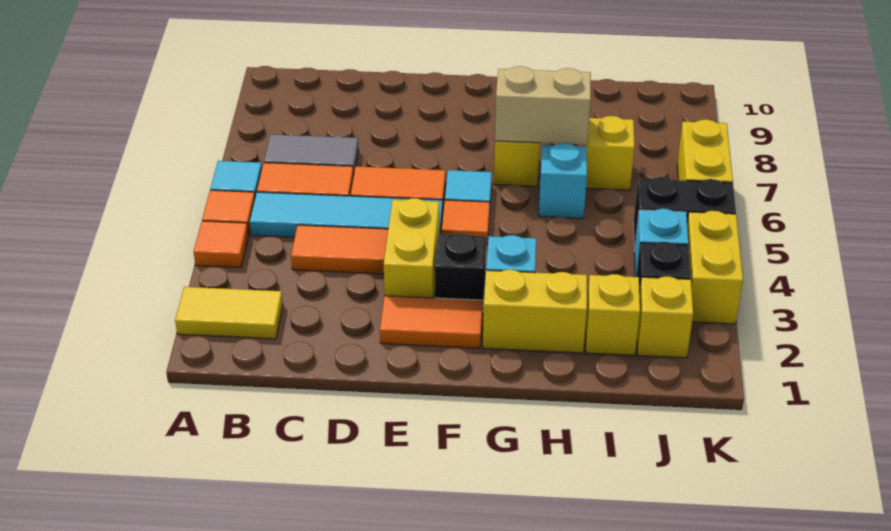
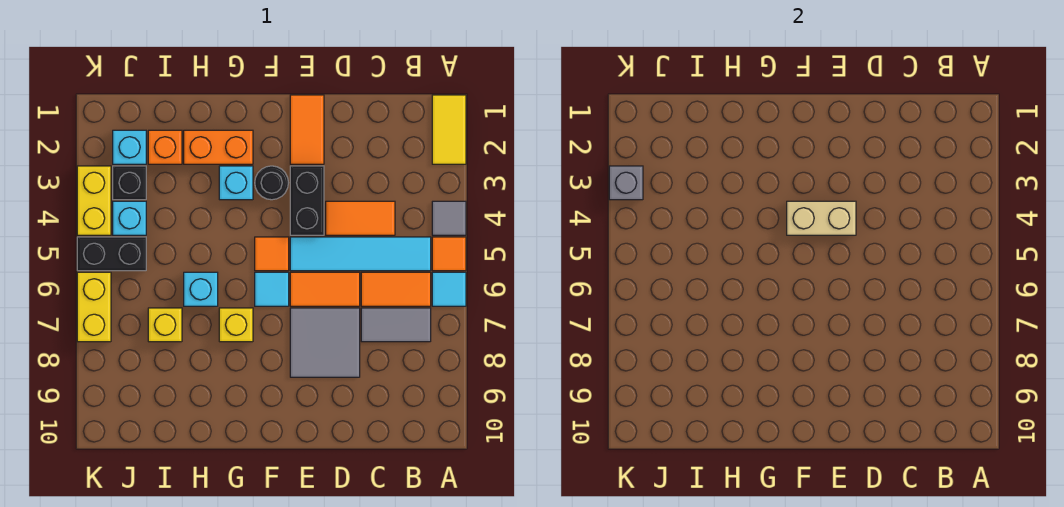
yellow 1x2 tile [175,287,283,339] -> yellow 1x2 tile turned to [432,95,466,164]
orange 1x1 tile [194,221,249,268] -> grey 1x1 tile [432,201,466,235]
none -> grey 2x2 tile [290,308,360,377]
orange 1x2 tile [380,296,483,348] -> orange 1x2 tile turned to [290,95,324,164]
yellow 1x2 brick [384,198,439,298] -> black 1x2 brick [290,166,324,235]
black 1x1 brick [435,233,486,302] -> black 1x1 round brick [255,166,288,200]
yellow 1x2 brick [483,270,587,353] -> orange 1x2 brick [184,130,253,164]
tan 1x2 brick [495,66,591,145] -> tan 1x2 brick moved to [787,201,856,235]
yellow 1x1 brick [586,274,640,355] -> orange 1x1 brick [148,130,182,164]
yellow 1x1 brick [637,277,693,358] -> cyan 1x1 brick [113,130,146,164]
none -> grey 1x1 brick [609,166,643,200]

